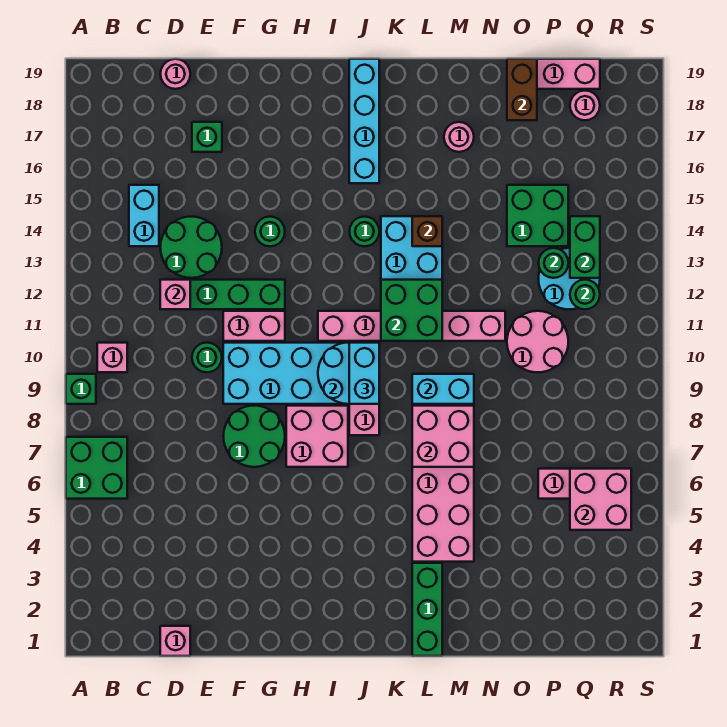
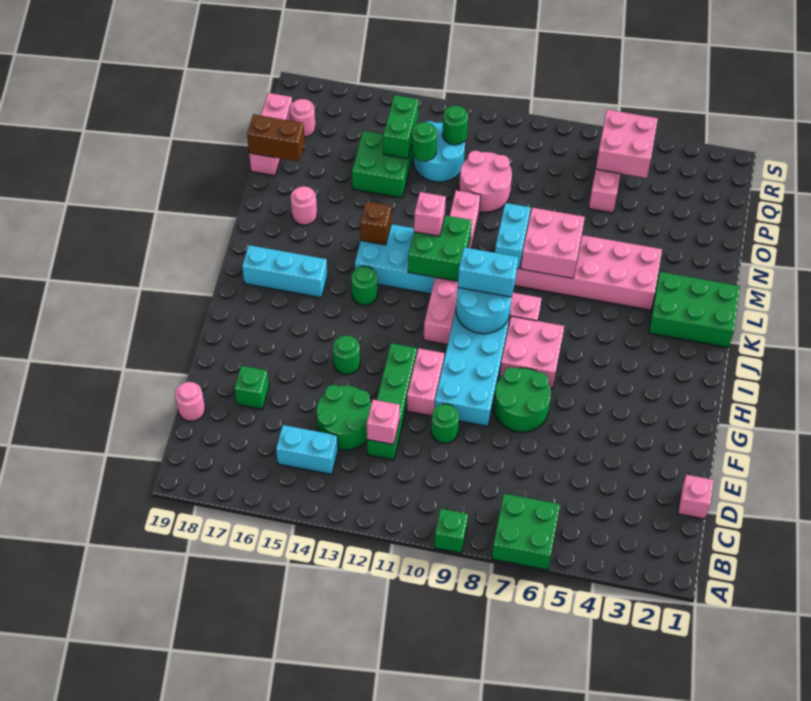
pink 1x1 brick [97,343,127,372] -> pink 1x1 brick moved to [414,192,446,236]
cyan 1x4 brick [349,59,379,183] -> cyan 1x3 brick [242,245,328,298]
green 1x3 brick [412,563,442,656] -> green 2x3 brick [649,272,740,348]
green 1x2 brick [570,216,600,278] -> green 1x2 brick turned to [383,95,419,159]

